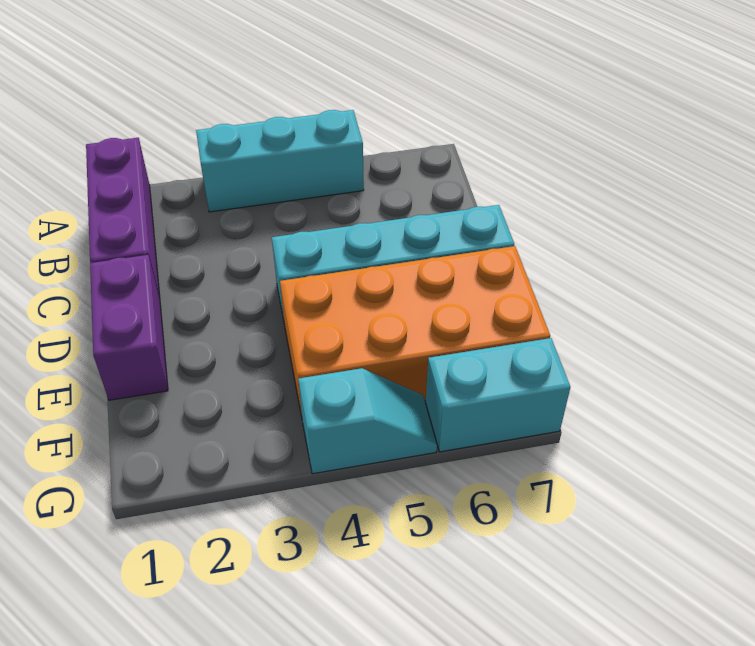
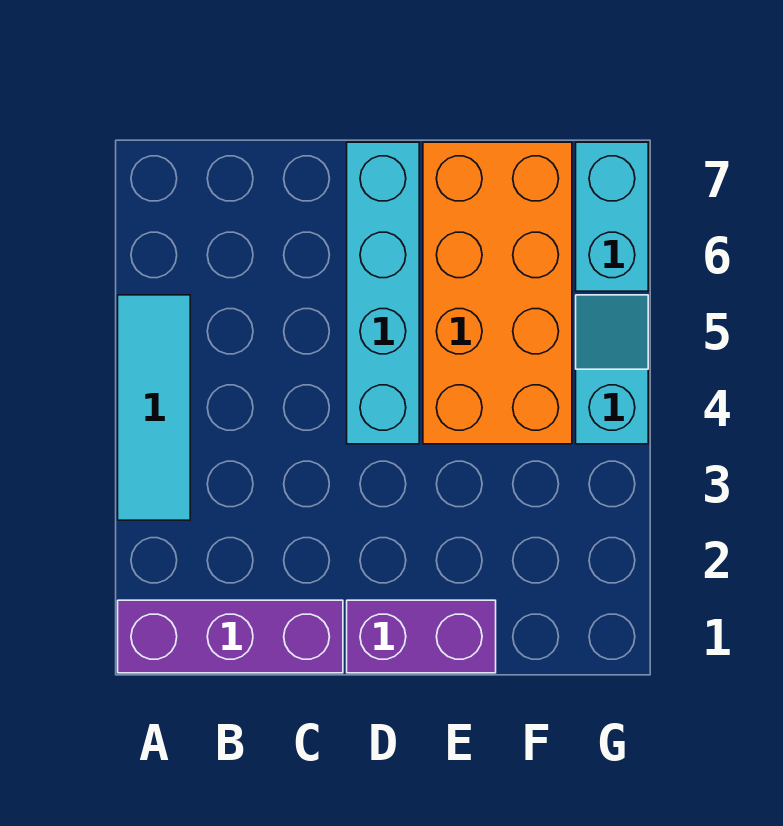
cyan 1x3 brick [196,110,364,212] -> cyan 1x3 tile [118,295,190,520]

